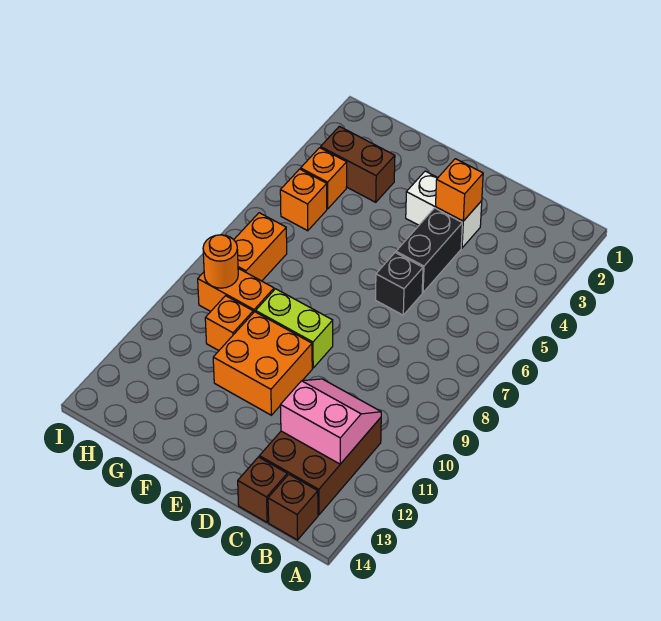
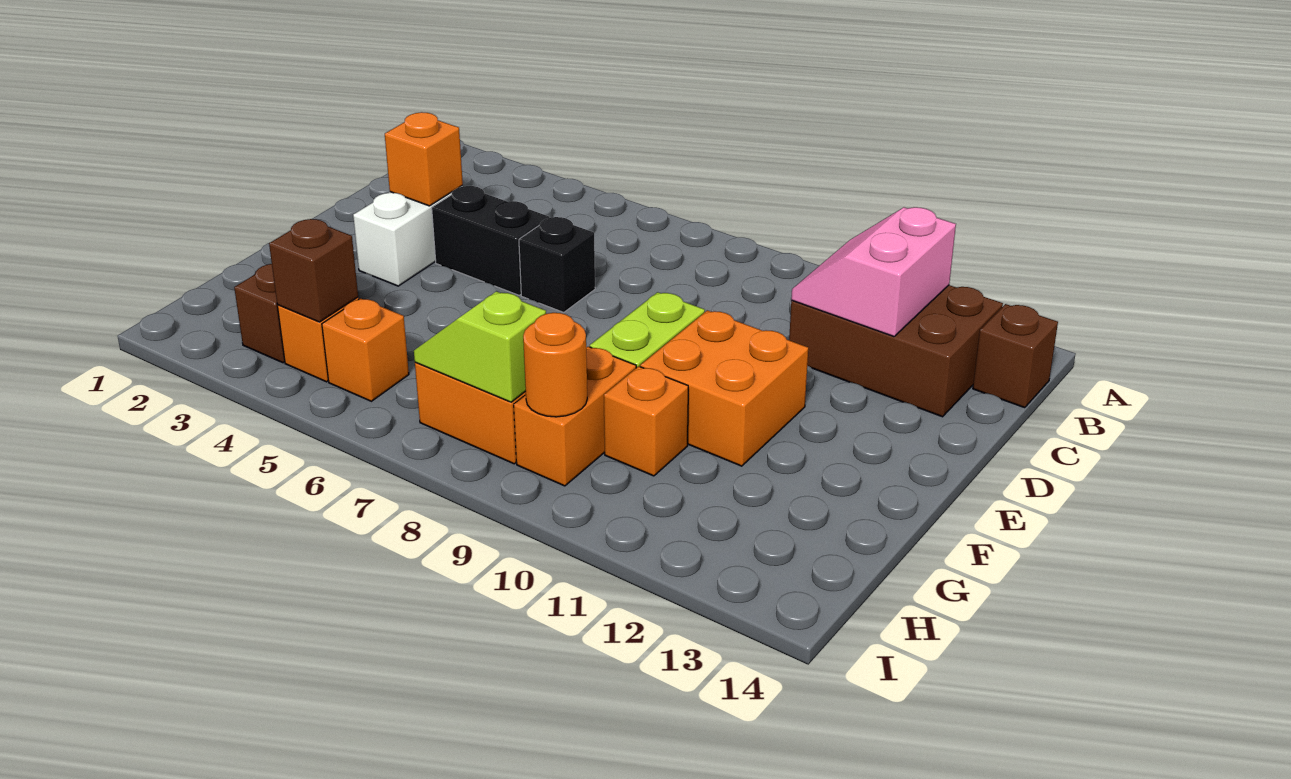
brown 1x1 brick [238,457,287,522] -> brown 1x1 brick moved to [269,219,358,322]
none -> lime 1x2 slope [414,291,546,402]

